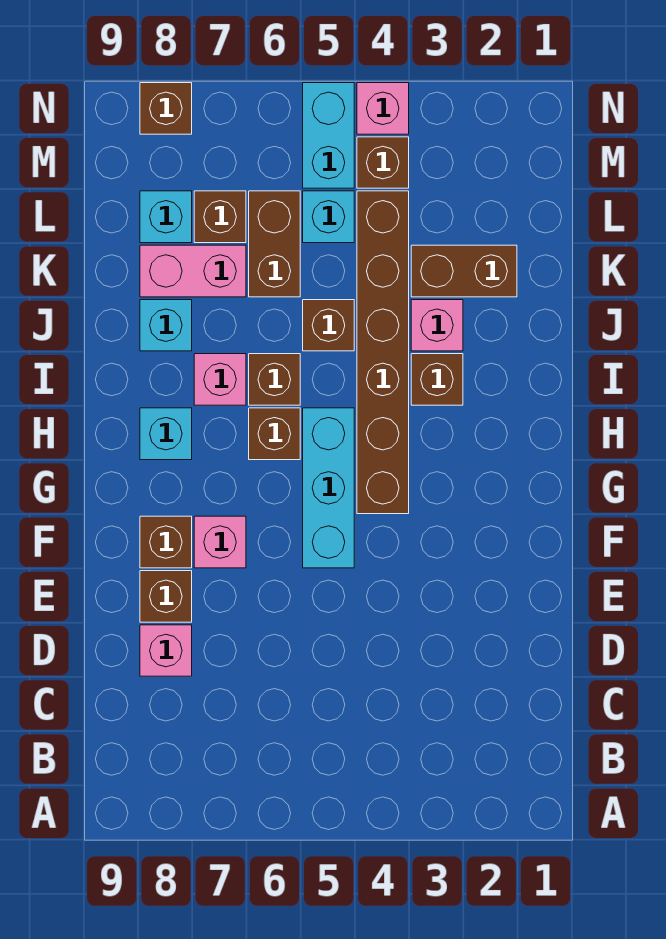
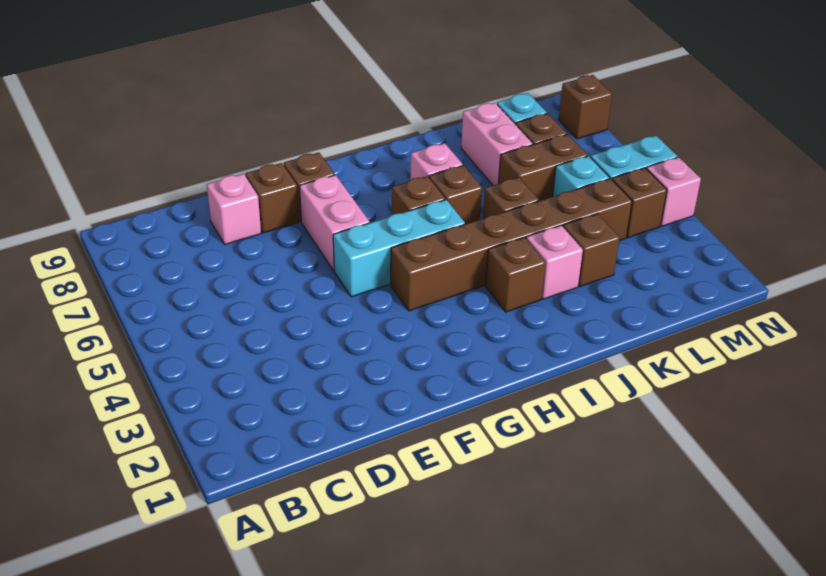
pink 1x1 brick [194,516,246,568] -> pink 1x2 brick [300,175,370,271]
cyan 1x1 brick [140,408,192,460] -> none
cyan 1x1 brick [140,300,192,351] -> none
brown 1x2 brick [411,245,517,297] -> brown 1x1 brick [563,214,620,287]

